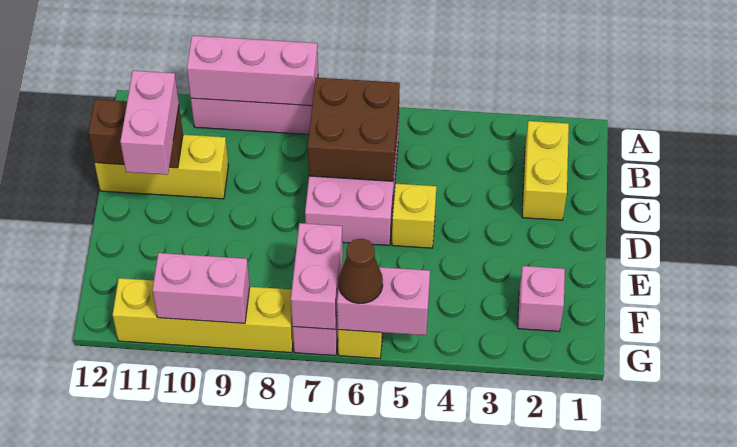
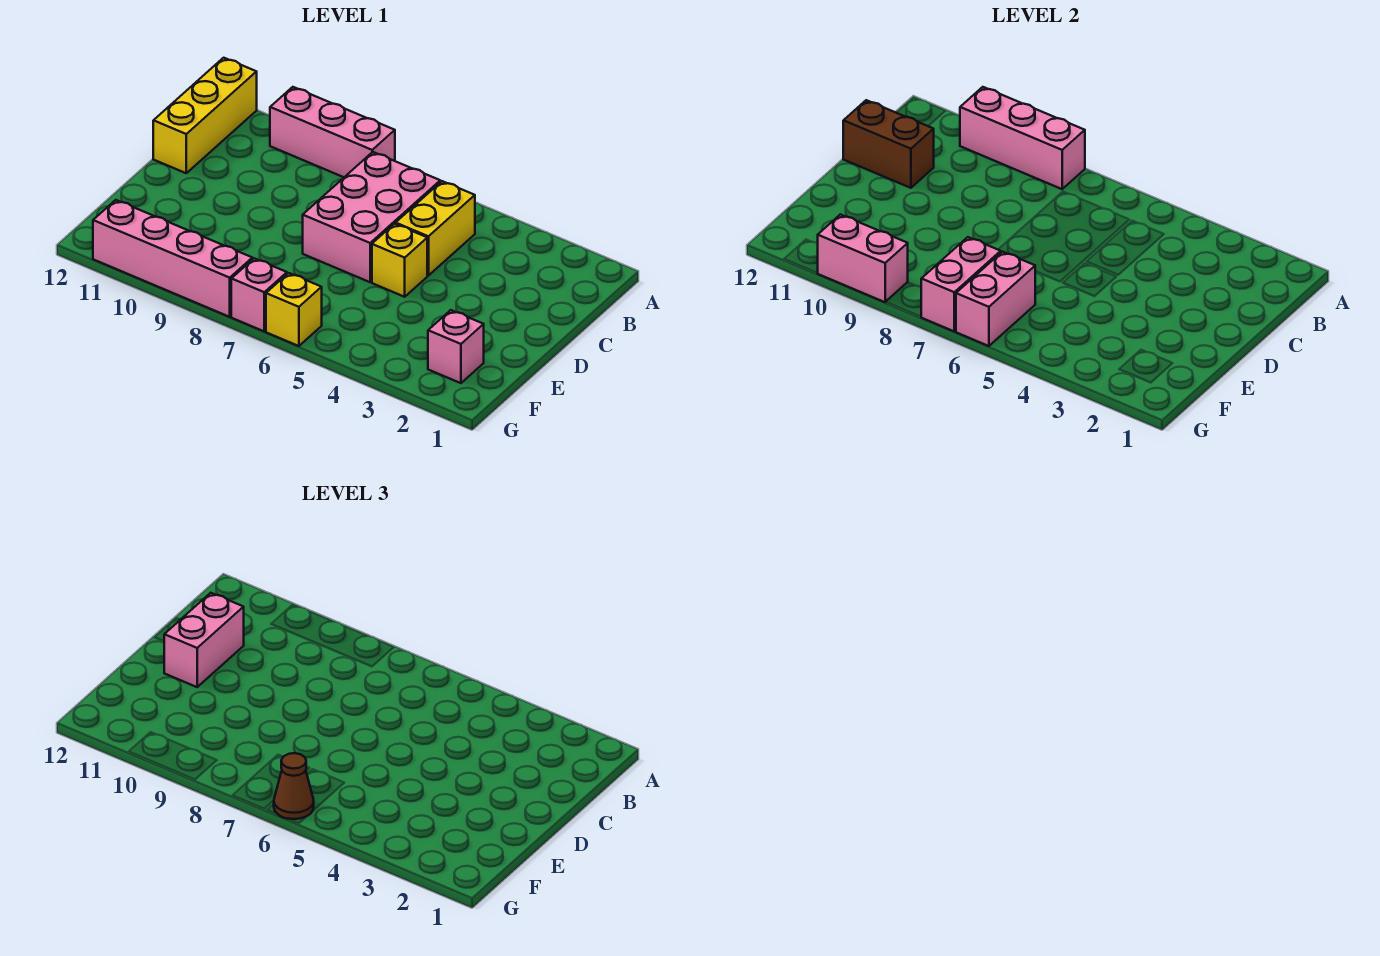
yellow 1x2 brick [522,121,569,220] -> yellow 1x2 brick moved to [396,181,475,276]
brown 2x2 brick [308,78,400,181] -> none
yellow 1x3 brick [95,135,229,199] -> yellow 1x3 brick turned to [153,58,257,173]
pink 1x2 brick [337,265,430,335] -> pink 1x2 brick turned to [956,252,1036,346]
yellow 1x4 brick [113,278,293,353] -> pink 1x4 brick [93,200,252,317]

